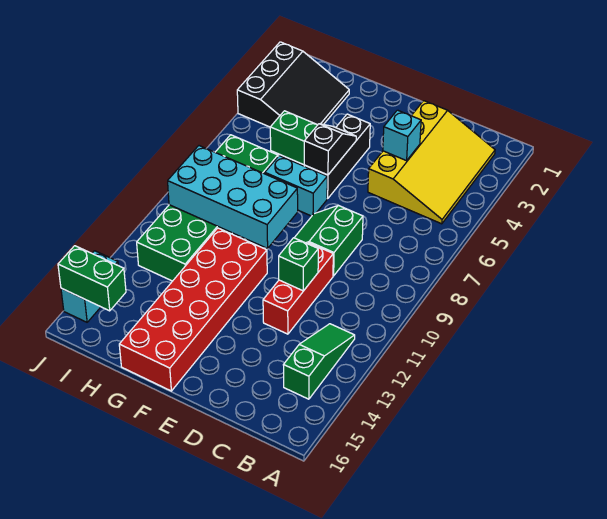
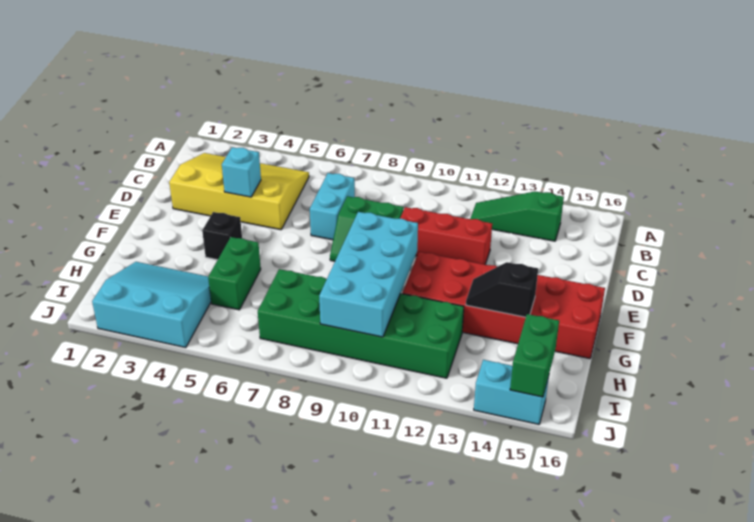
green 1x1 brick [279,238,318,291] -> none
black 1x3 brick [304,114,370,199] -> black 1x1 brick [202,212,242,260]
black 1x2 slope [304,124,356,175] -> black 1x2 slope moved to [466,262,538,317]
cyan 1x2 brick [265,156,327,216] -> cyan 1x2 brick moved to [310,173,355,240]
black 3x3 slope [237,42,349,127] -> cyan 3x3 slope [92,262,211,348]

